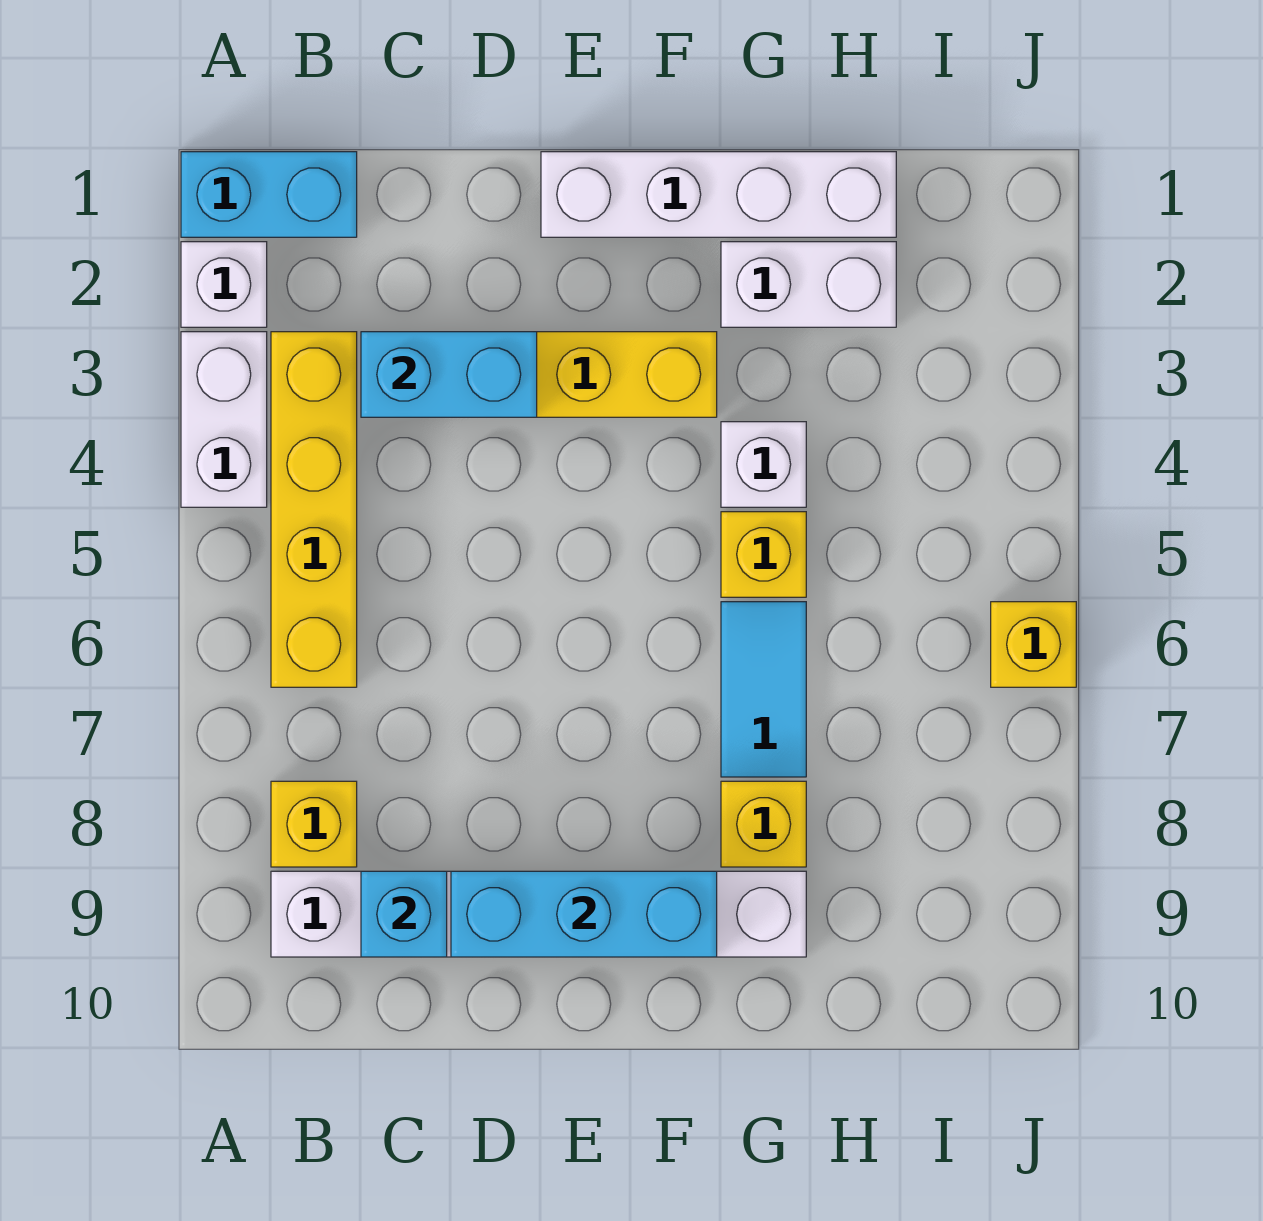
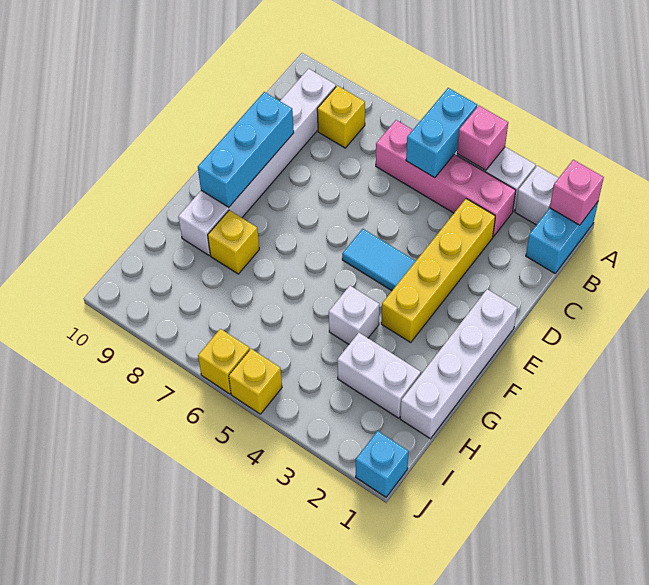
none -> pink 1x1 brick [550,160,604,225]
none -> pink 1x1 brick [457,106,508,170]
yellow 1x4 brick [271,332,357,687] -> pink 1x4 brick [376,120,516,237]
cyan 1x2 brick [361,332,537,417] -> cyan 1x2 brick moved to [406,88,477,178]
cyan 1x1 brick [361,871,447,957] -> cyan 1x1 brick moved to [356,431,409,497]
white 1x2 brick [721,242,896,327] -> white 1x2 brick turned to [337,333,421,418]
yellow 1x1 brick [721,512,806,597] -> yellow 1x1 brick moved to [229,349,282,414]
cyan 1x2 tile [721,602,806,777] -> cyan 1x2 tile moved to [342,229,416,291]

